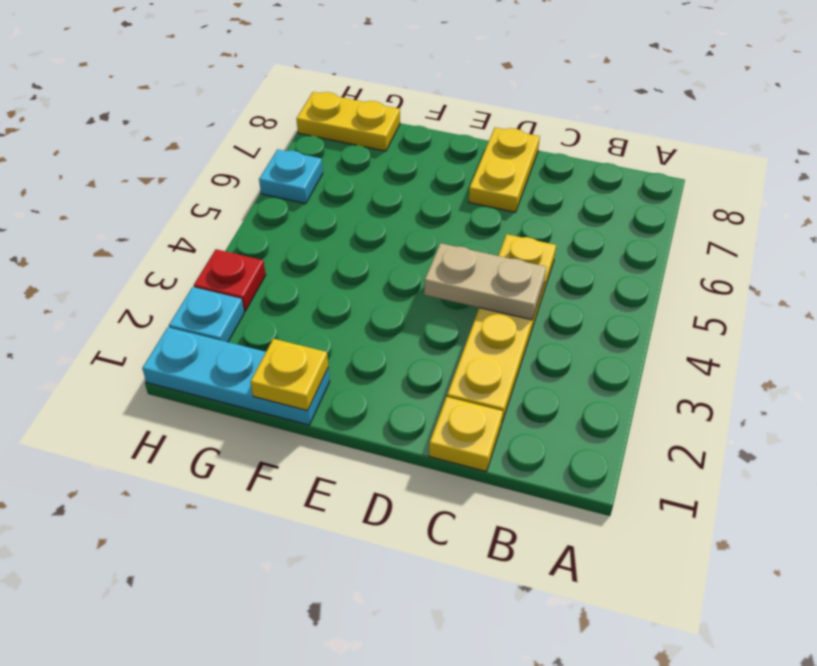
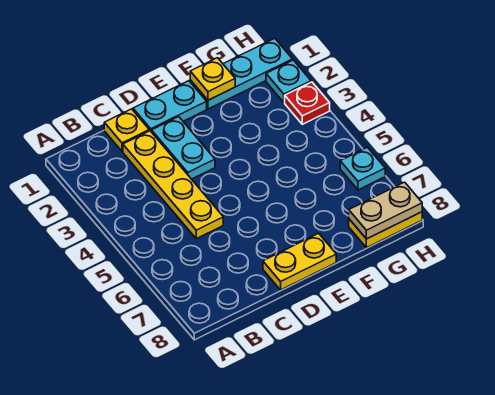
tan 1x2 plate [424,243,546,320] -> tan 1x2 plate moved to [349,182,422,239]
none -> cyan 1x2 plate [133,81,207,132]
none -> cyan 1x2 plate [152,117,215,179]
yellow 1x2 plate [469,128,540,212] -> yellow 1x2 plate turned to [263,233,336,290]

